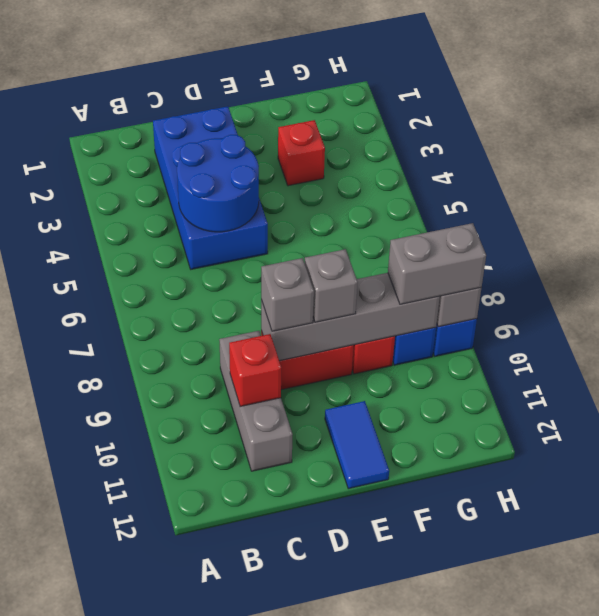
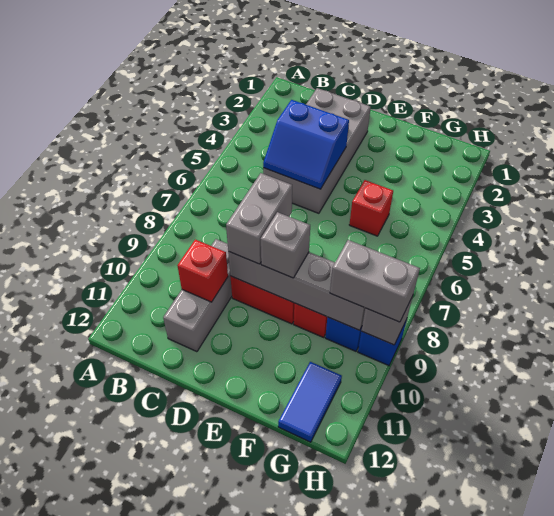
blue 2x4 brick [153,106,268,269] -> grey 2x4 brick [263,88,371,213]
blue 2x2 round brick [177,135,259,232] -> blue 2x2 slope [263,100,349,189]
grey 1x1 brick [261,258,314,331] -> grey 1x2 brick [226,173,292,264]
blue 1x2 tile [325,401,389,489] -> blue 1x2 tile moved to [278,362,342,442]
red 1x1 brick [278,120,325,186] -> red 1x1 brick moved to [349,180,393,236]

